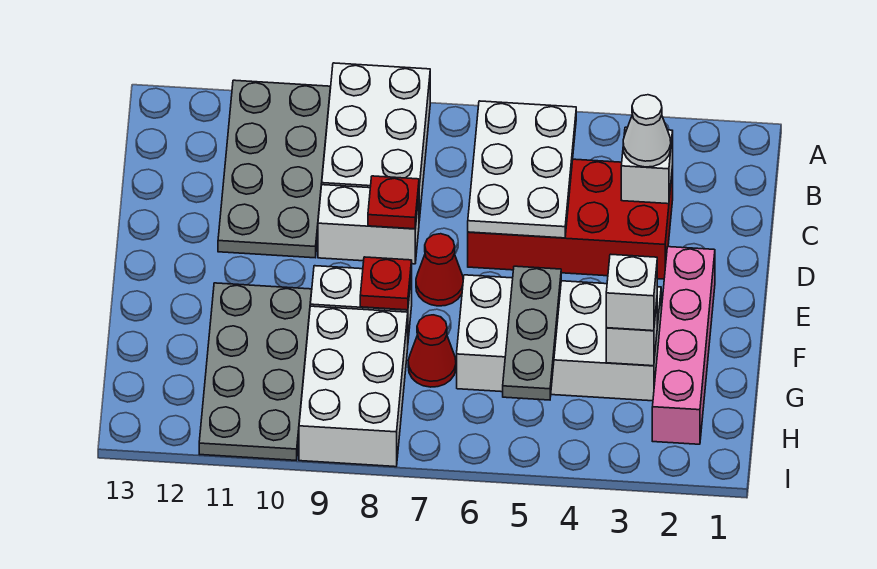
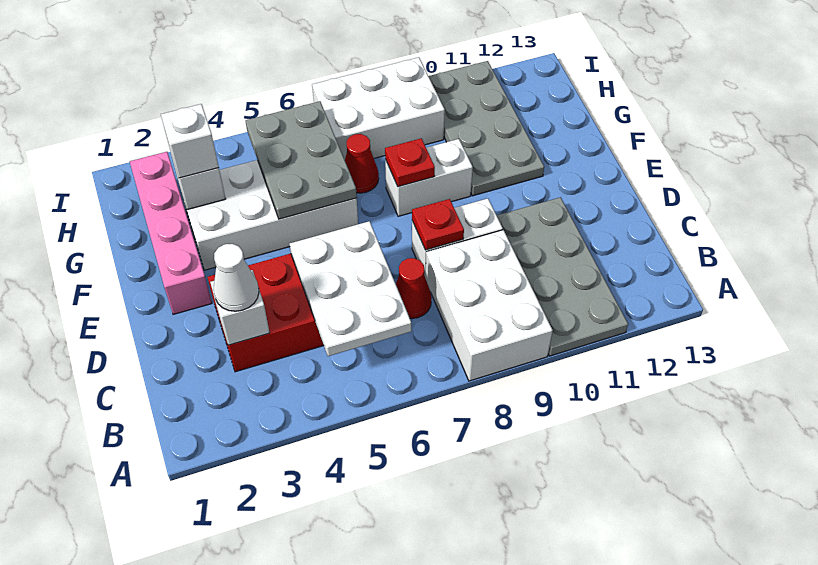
red 1x1 cone [416,234,463,306] -> red 1x1 cone moved to [396,258,432,319]
grey 1x3 plate [503,266,561,400] -> grey 2x3 plate [246,101,357,219]
white 2x3 brick [299,306,408,467] -> white 2x3 brick turned to [312,57,445,160]

